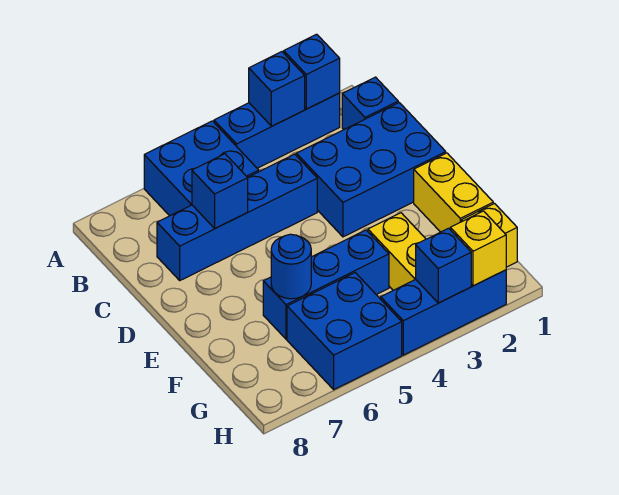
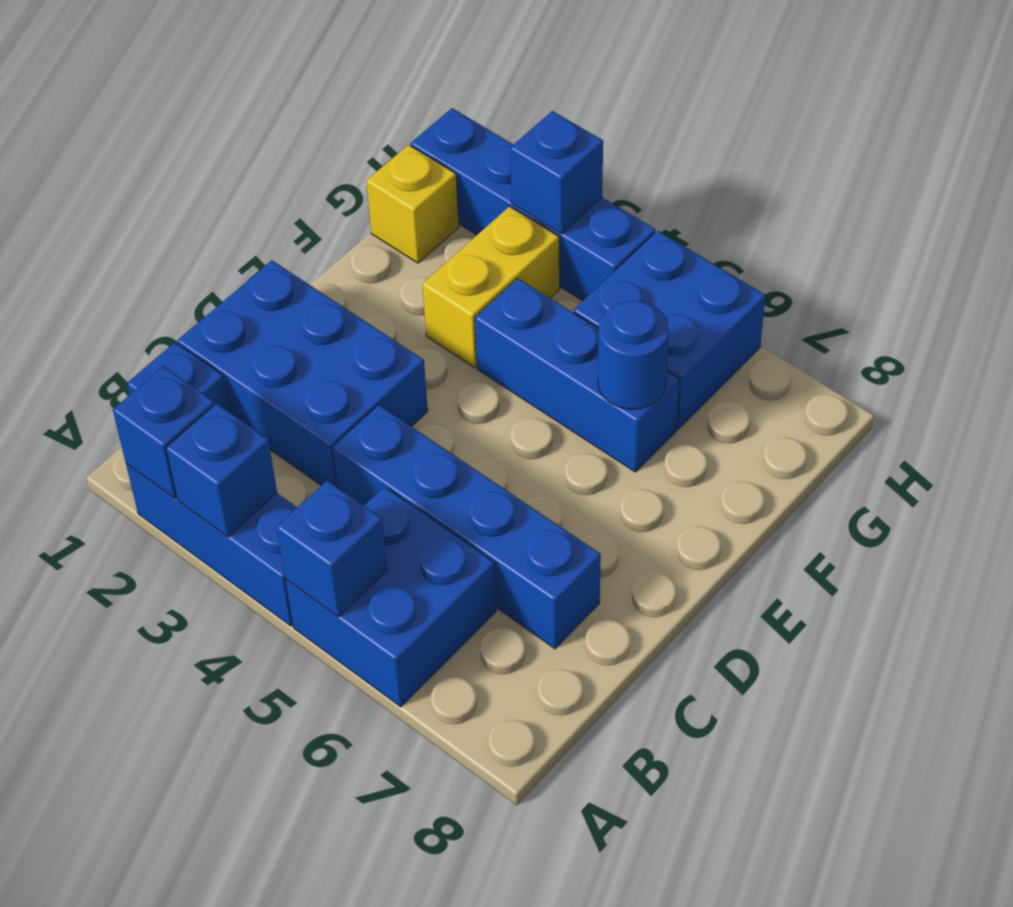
blue 1x1 brick [192,154,248,228] -> blue 1x1 brick moved to [277,480,387,617]
yellow 1x2 brick [414,153,493,232] -> none
blue 1x3 brick [381,270,506,355] -> blue 1x4 brick [411,108,655,301]
yellow 1x1 brick [450,211,506,286] -> none

